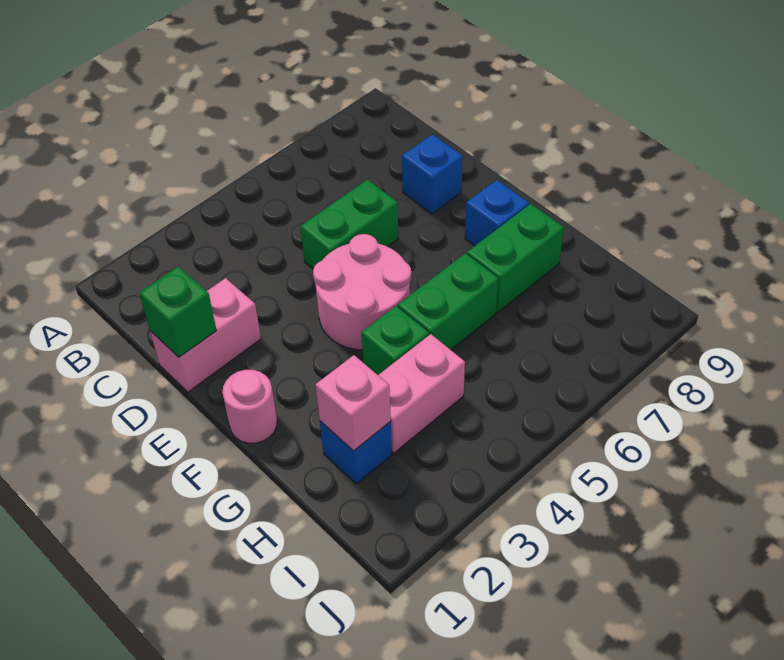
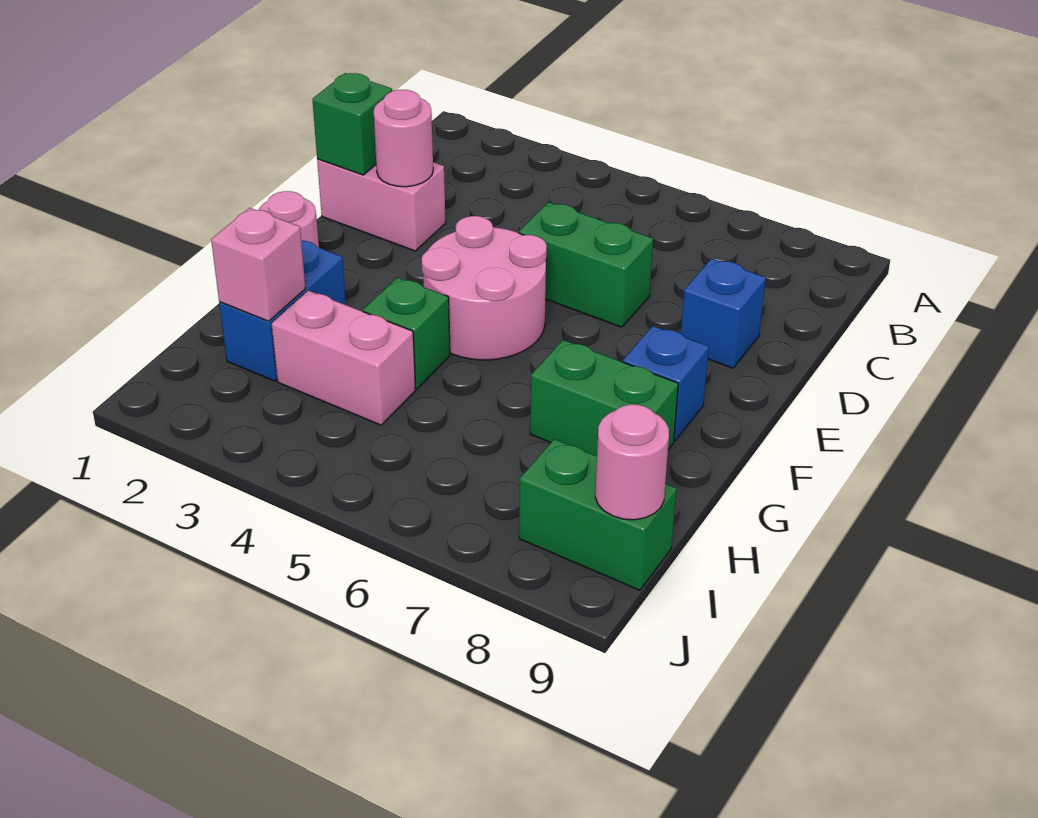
none -> pink 1x1 round brick [374,90,433,187]
green 1x2 brick [398,253,498,350] -> green 1x2 brick moved to [519,439,676,590]
blue 1x1 brick [320,421,392,484] -> blue 1x2 brick [219,241,346,381]
none -> pink 1x1 round brick [595,404,669,520]

